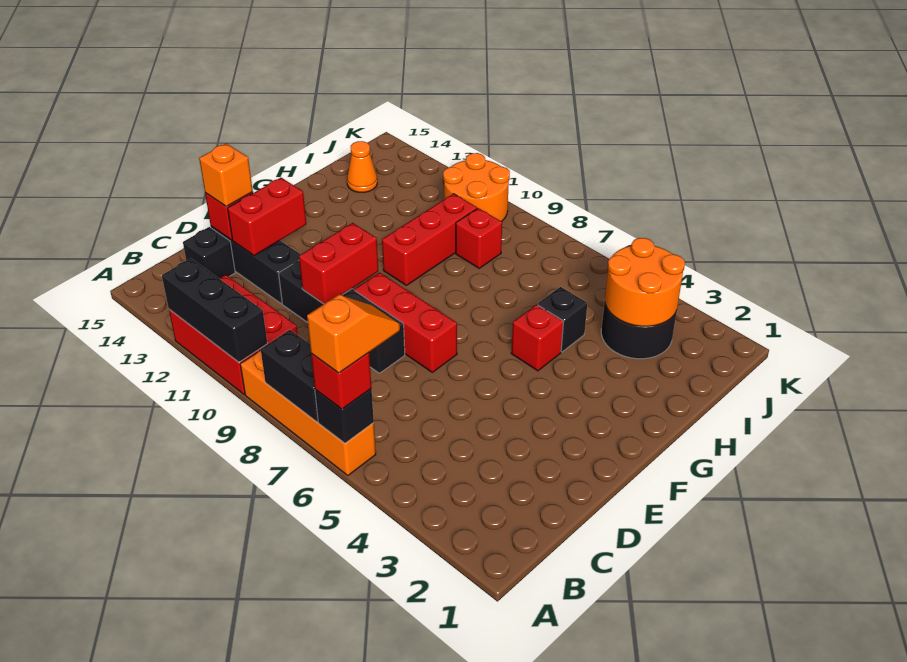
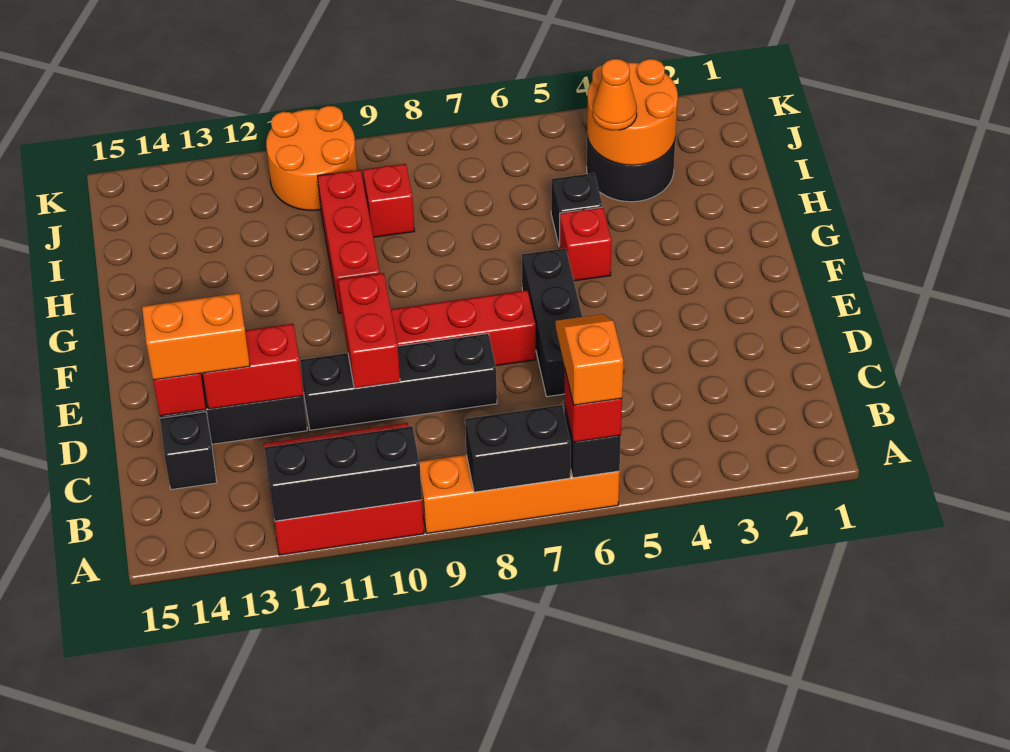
none -> black 1x3 brick [522,248,582,397]
red 1x2 brick [228,178,306,256] -> red 1x2 brick turned to [203,324,303,409]
orange 1x1 brick [199,143,253,207] -> orange 1x2 brick [142,293,250,380]
orange 1x1 cone [347,141,377,192] -> orange 1x1 cone moved to [593,59,637,130]

